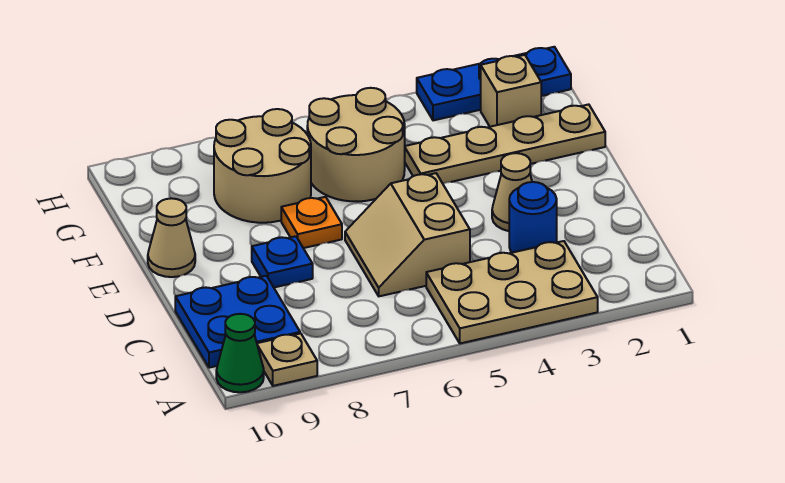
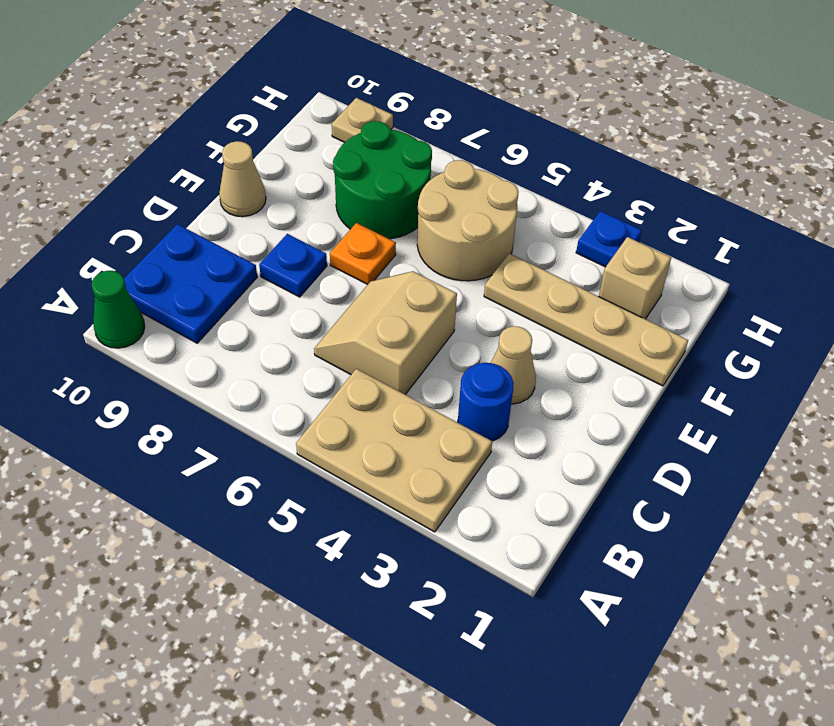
tan 1x1 plate [257,333,317,386] -> tan 1x1 plate moved to [332,98,393,142]
tan 2x2 round brick [214,109,311,223] -> green 2x2 round brick [333,121,432,239]
blue 1x3 plate [417,47,571,120] -> blue 1x1 plate [576,211,642,267]

